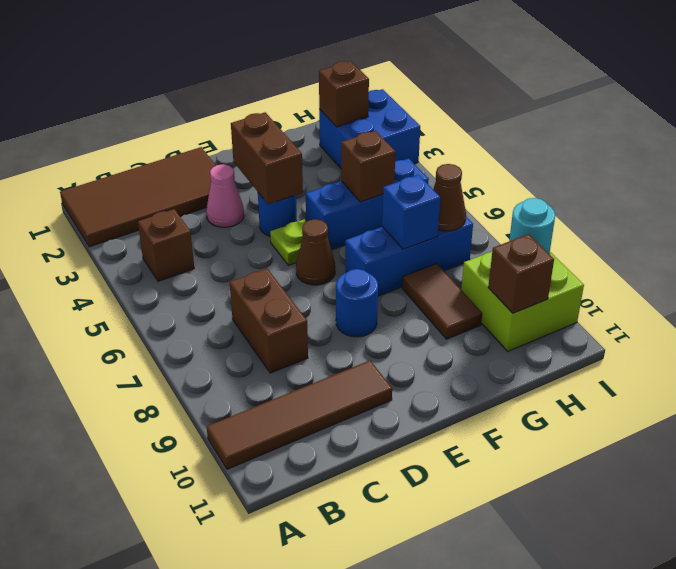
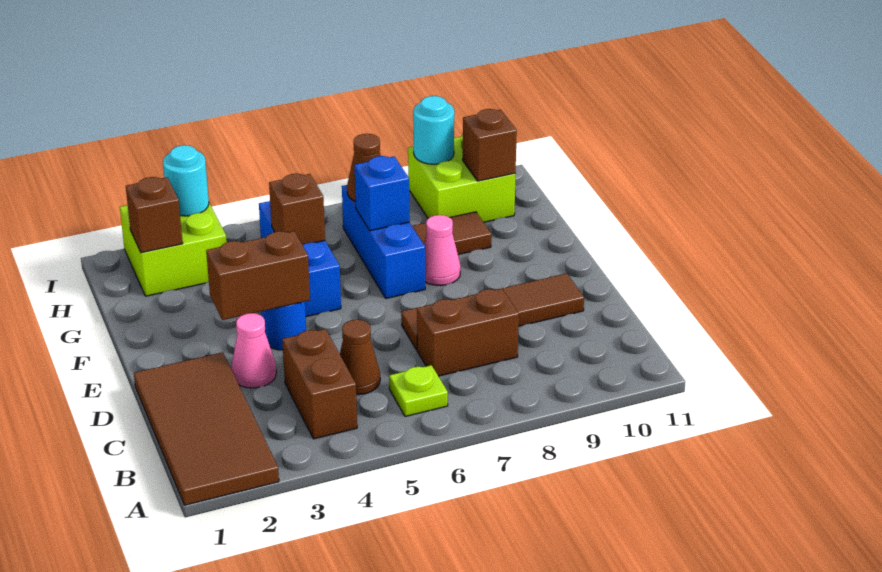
brown 1x4 tile [207,361,392,469] -> brown 1x4 tile turned to [401,273,584,350]
brown 1x1 brick [138,209,194,281] -> brown 1x2 brick [282,329,357,439]
lime 1x1 plate [270,219,306,265] -> lime 1x1 plate moved to [389,365,448,417]
brown 1x1 cone [296,219,335,285] -> brown 1x1 cone moved to [340,320,380,395]
blue 1x1 round brick [336,269,378,337] -> none
none -> pink 1x1 cone [424,215,461,286]
blue 2x2 brick [319,89,420,168] -> lime 2x2 brick [120,203,227,296]
none -> cyan 1x1 round brick [163,145,209,216]

